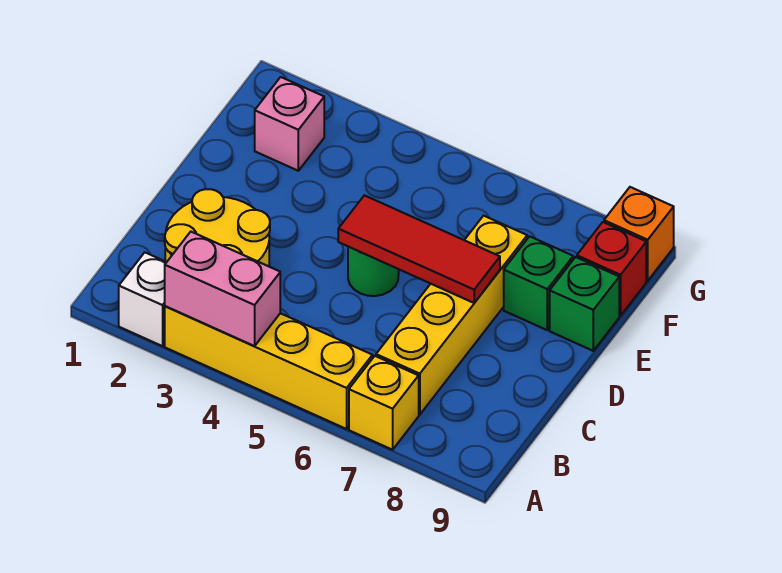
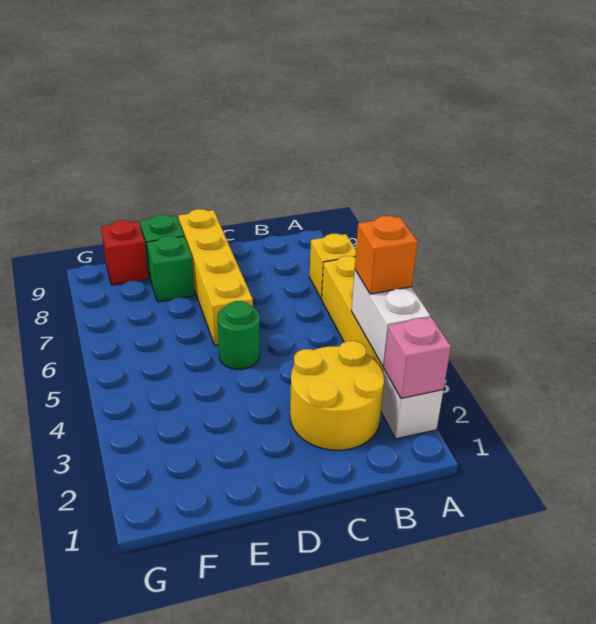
pink 1x2 brick [165,232,280,346] -> white 1x2 brick [351,270,430,367]
yellow 1x4 brick [376,216,527,415] -> yellow 1x4 brick turned to [178,209,253,345]
red 1x3 tile [338,195,500,303] -> none
pink 1x1 brick [255,77,324,171] -> pink 1x1 brick moved to [384,317,451,398]
orange 1x1 brick [604,187,674,281] -> orange 1x1 brick moved to [355,216,417,294]

